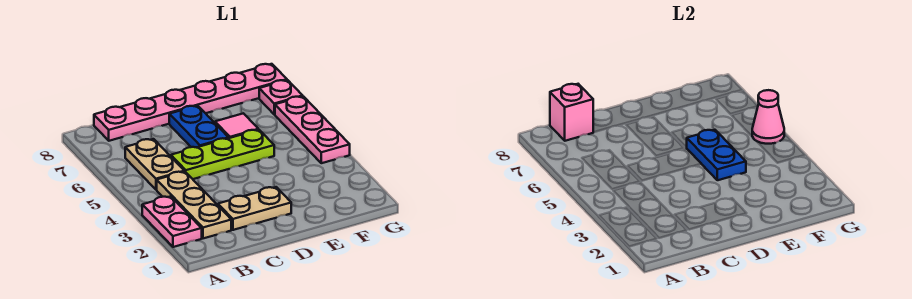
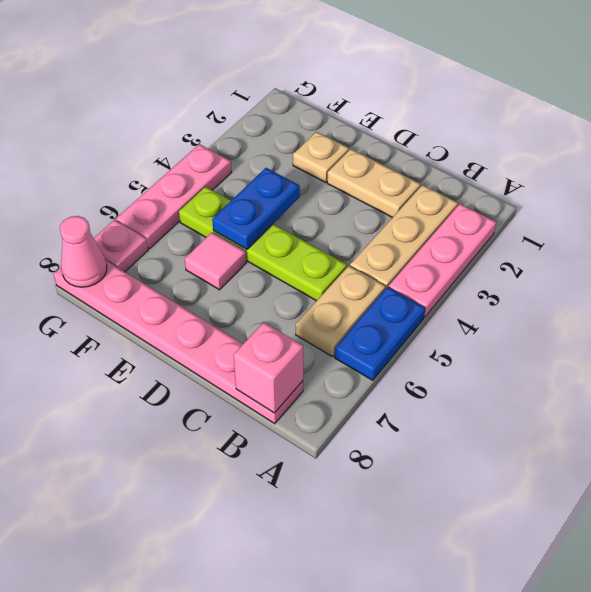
pink 1x2 plate [142,196,202,247] -> pink 1x3 plate [389,204,496,317]
lime 1x3 plate [171,130,274,179] -> lime 1x4 plate [179,187,347,301]
blue 1x2 plate [169,106,229,147] -> blue 1x2 plate moved to [335,287,425,380]
none -> tan 1x1 plate [293,132,349,182]
pink 1x1 cone [752,90,784,144] -> pink 1x1 cone moved to [60,216,107,287]

